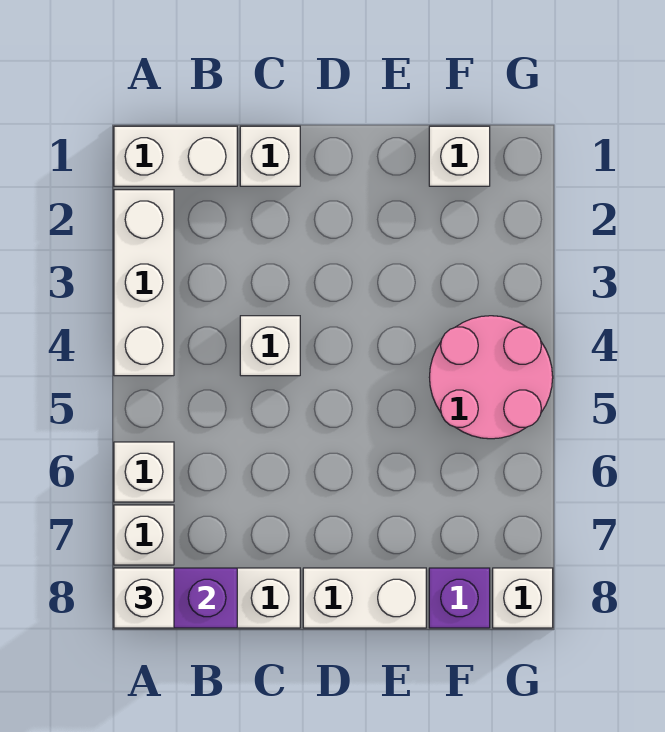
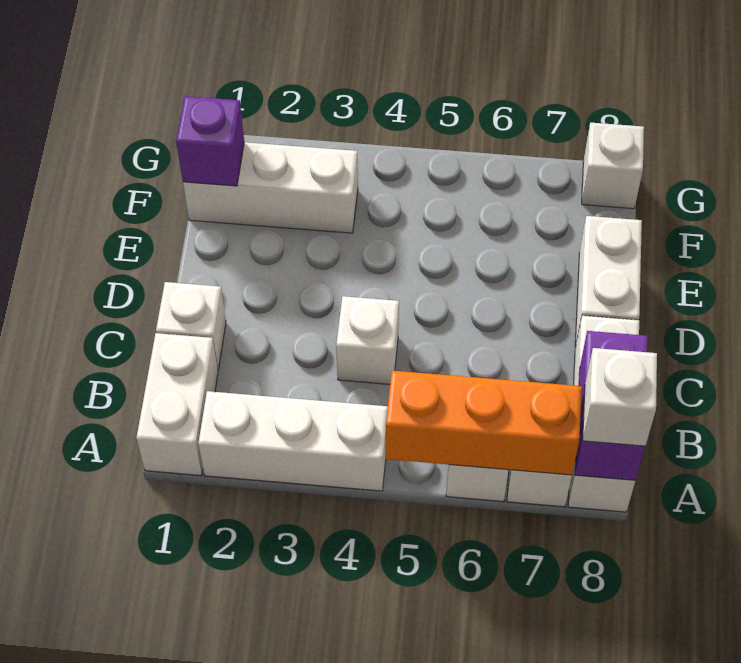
none -> orange 1x3 brick [386,371,582,475]
white 1x1 brick [429,126,490,186] -> white 1x3 brick [183,142,358,233]
pink 2x2 round brick [429,316,553,439] -> none
purple 1x1 brick [429,568,490,628] -> purple 1x1 brick moved to [176,96,244,186]

